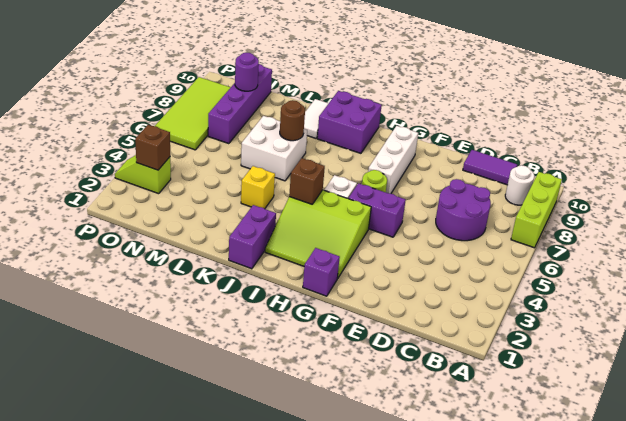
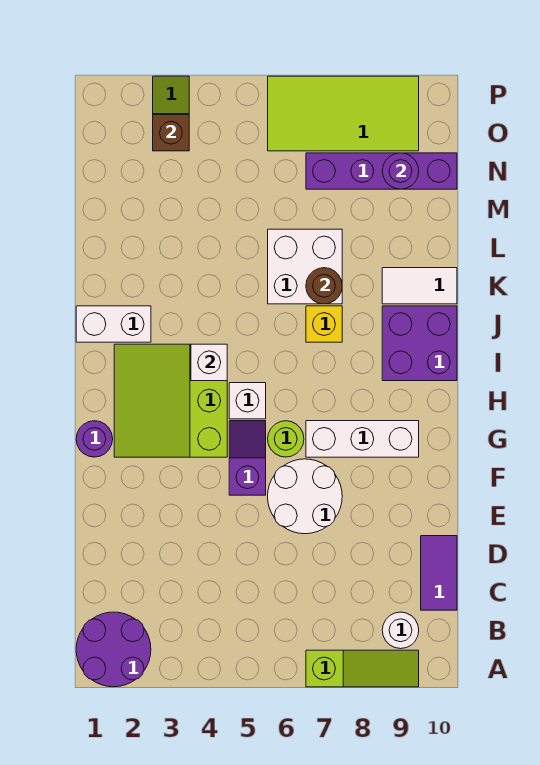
lime 1x3 brick [511,172,562,248] -> lime 1x3 slope [306,650,419,687]
purple 2x2 round brick [436,179,491,241] -> purple 2x2 round brick moved to [76,612,151,687]
none -> white 2x2 round brick [268,459,342,534]
purple 1x2 brick [348,183,406,237] -> purple 1x2 slope [229,421,266,495]
purple 1x1 brick [303,248,340,296] -> purple 1x1 round brick [76,421,113,457]
brown 1x1 brick [289,158,325,204] -> white 1x1 brick [191,344,227,381]
purple 1x2 brick [229,205,276,269] -> white 1x2 brick [76,306,151,342]
yellow 1x1 brick [241,166,275,209] -> yellow 1x1 brick moved to [306,306,342,342]

